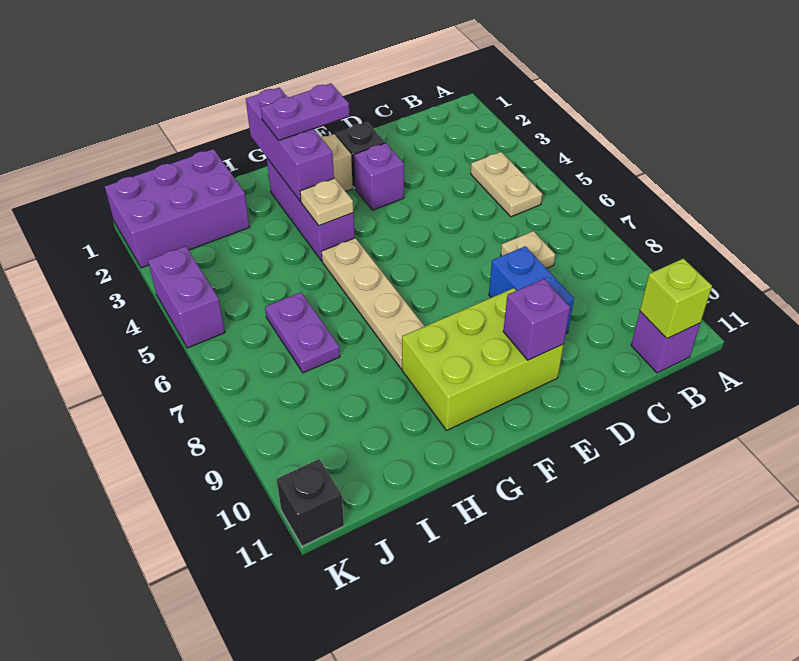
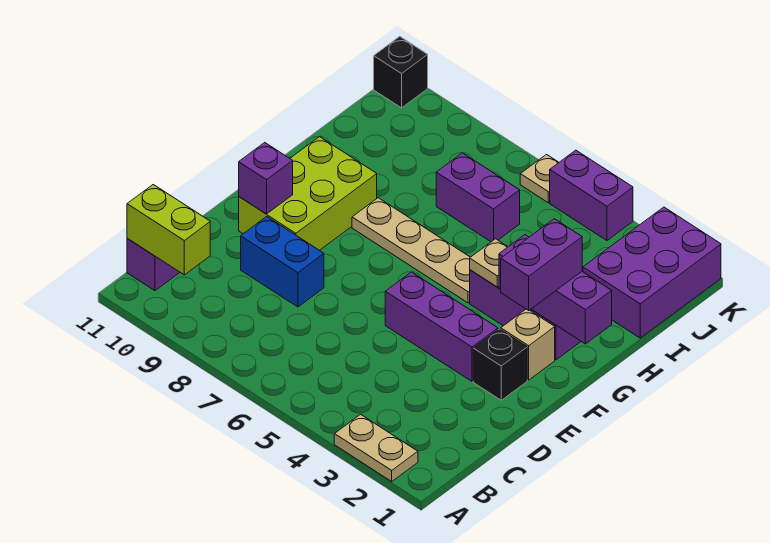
tan 1x2 plate [471,152,542,217] -> tan 1x2 plate moved to [334,414,418,481]
lime 1x1 brick [640,259,712,339] -> lime 1x2 brick [127,185,210,275]
tan 1x1 plate [501,231,555,268] -> tan 1x1 plate moved to [520,155,559,203]
purple 1x1 brick [354,143,404,210] -> purple 1x3 brick [385,272,498,381]
purple 1x2 plate [261,83,350,140] -> purple 1x2 brick [500,219,582,310]
purple 1x2 plate [265,292,340,373] -> purple 1x2 brick [436,153,520,242]

